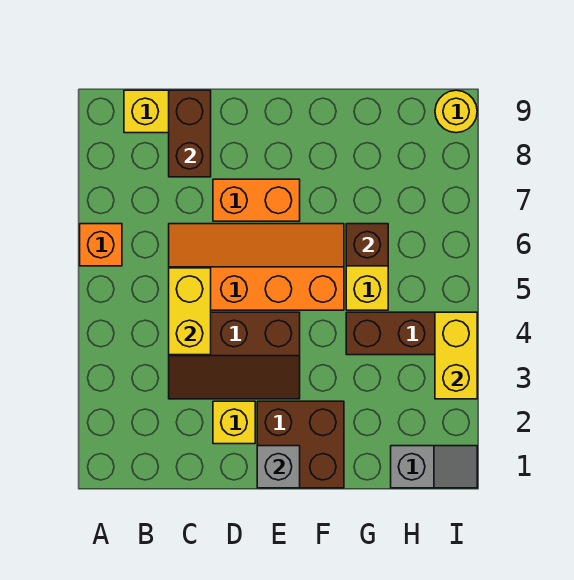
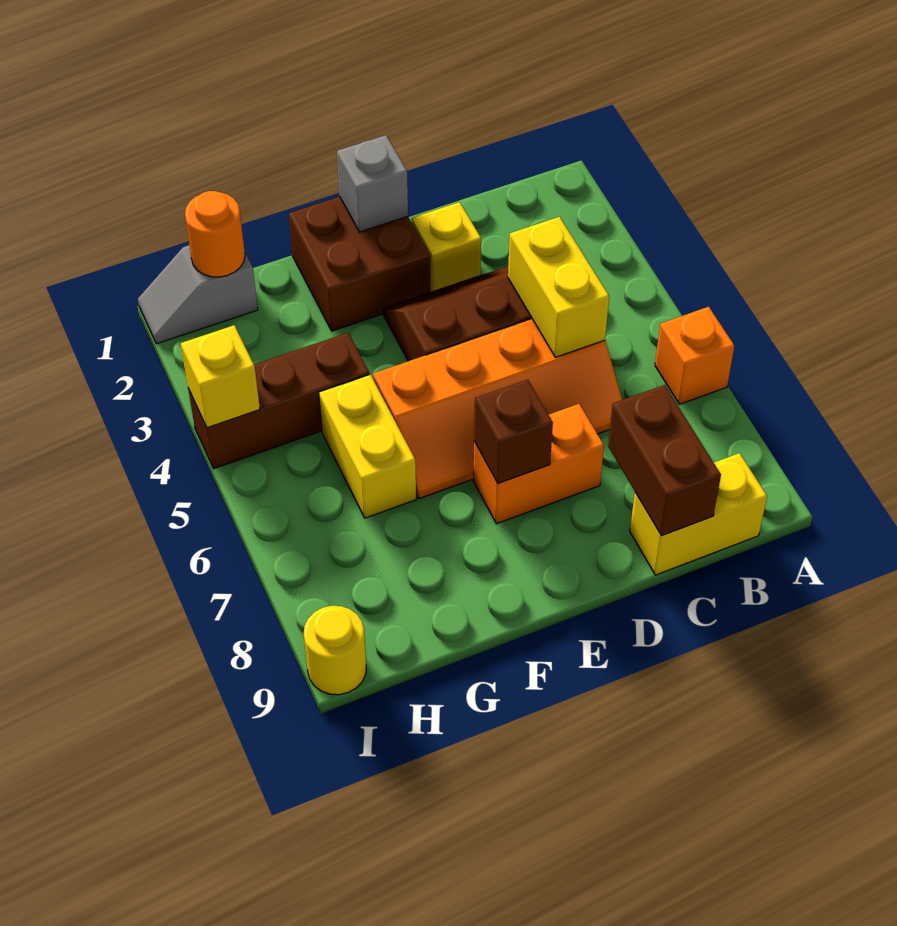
brown 1x1 brick [346,224,388,266] -> brown 1x1 brick moved to [474,379,553,484]
none -> orange 1x1 round brick [185,191,245,277]
yellow 1x2 brick [435,312,477,399] -> yellow 1x1 brick [181,325,260,428]

